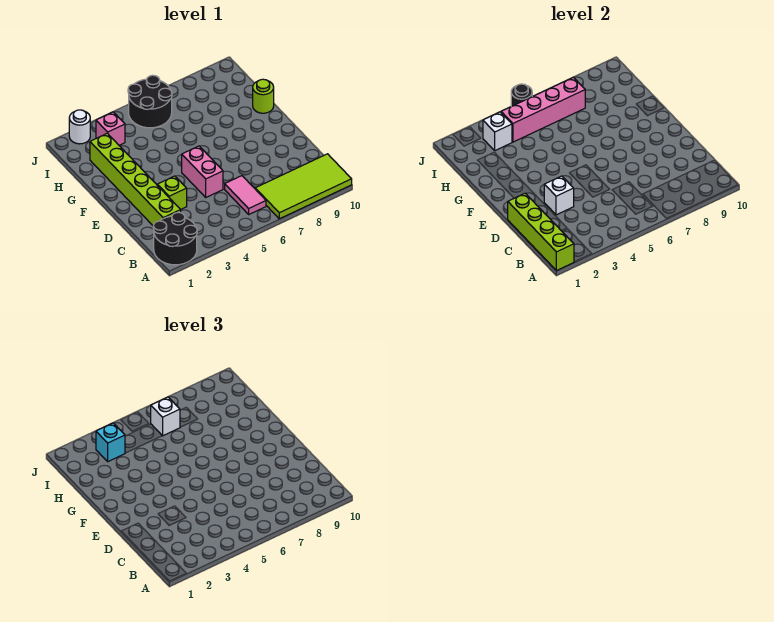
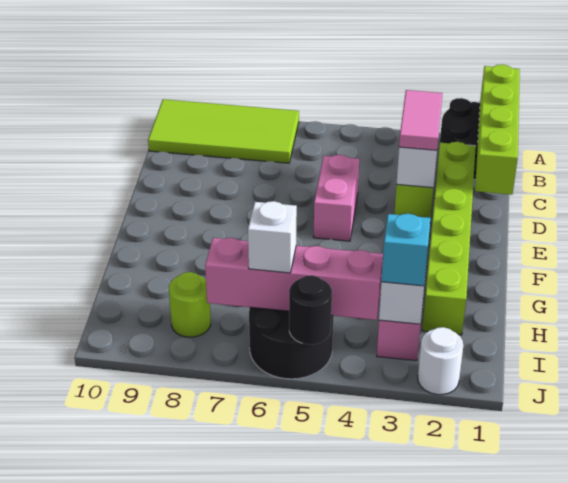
pink 1x2 tile [225,176,266,214] -> pink 1x2 tile moved to [399,90,443,150]
lime 1x1 round brick [253,79,274,113] -> lime 1x1 round brick moved to [169,272,211,337]

